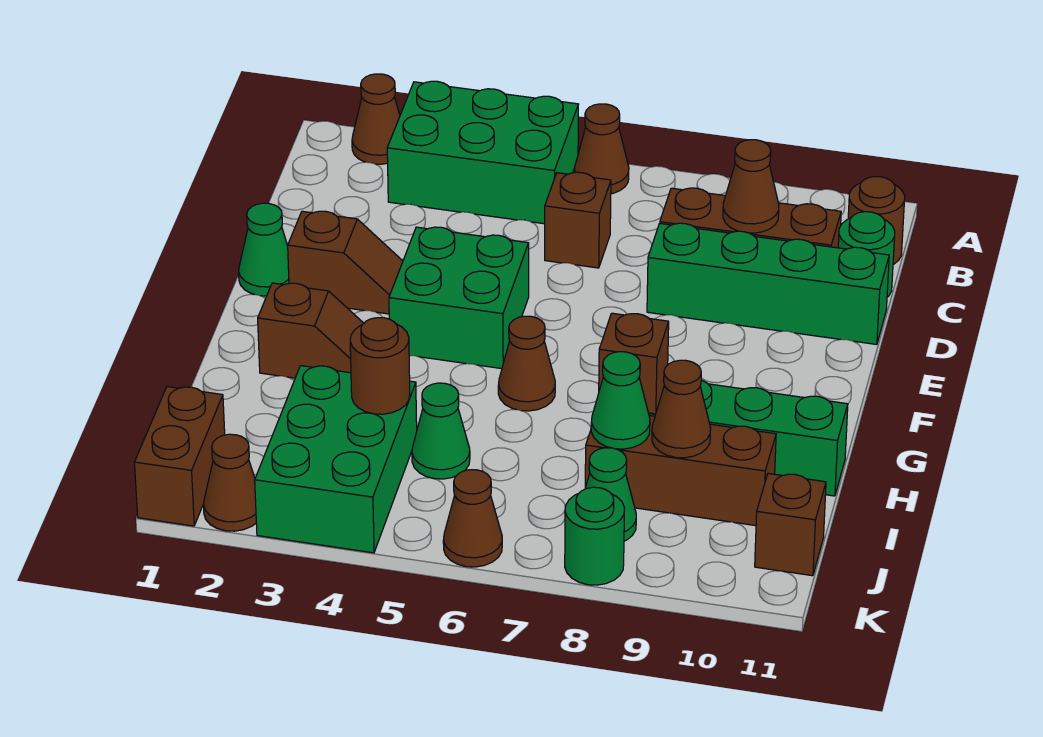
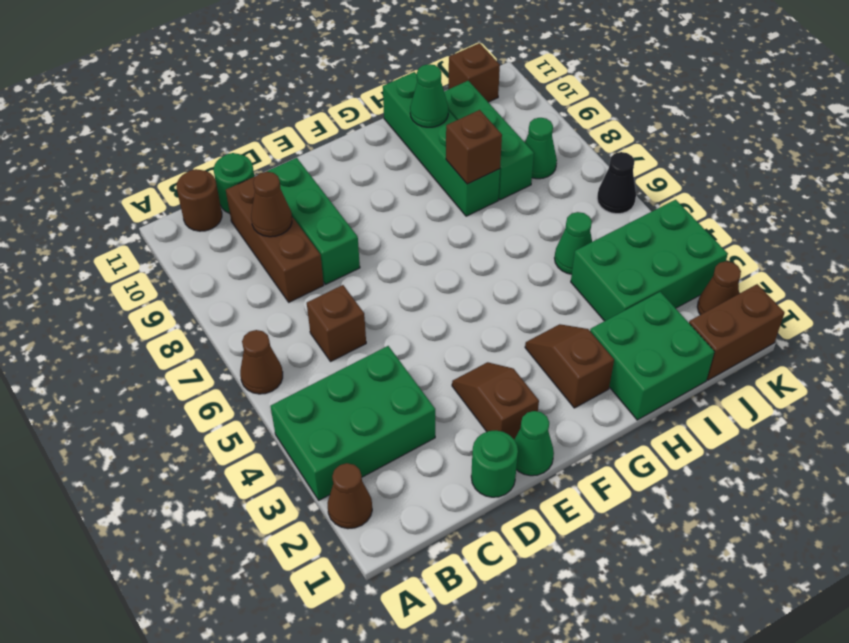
green 2x3 brick [387,81,578,224] -> green 2x3 brick turned to [270,346,435,500]
green 1x4 brick [647,223,889,344] -> green 1x3 brick [266,158,360,285]
green 2x2 brick [389,227,529,369] -> green 2x2 brick moved to [590,292,715,420]
brown 1x1 cone [498,316,555,411] -> none
brown 1x1 round brick [350,318,410,414] -> none
brown 1x3 brick [585,416,776,526] -> green 1x3 brick [444,81,534,200]
green 1x1 cone [591,352,650,449] -> green 1x1 cone moved to [410,64,448,127]
brown 1x1 cone [652,360,711,458] -> none
brown 1x1 cone [443,470,502,567] -> black 1x1 cone [597,152,636,214]
green 1x1 round brick [565,487,625,585] -> green 1x1 round brick moved to [471,431,518,497]

